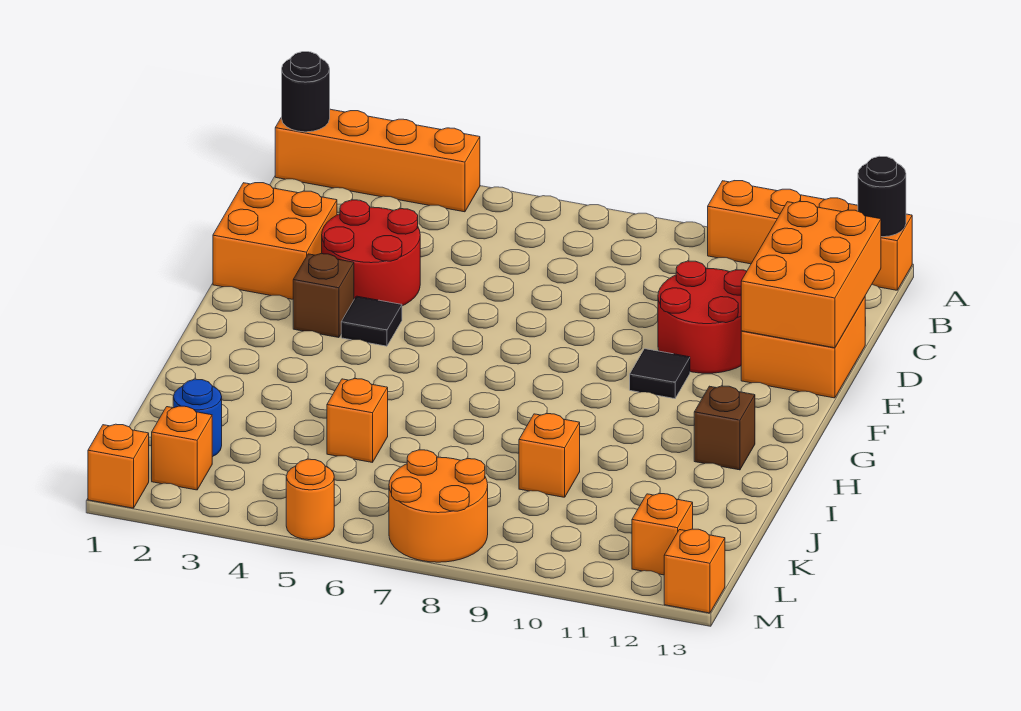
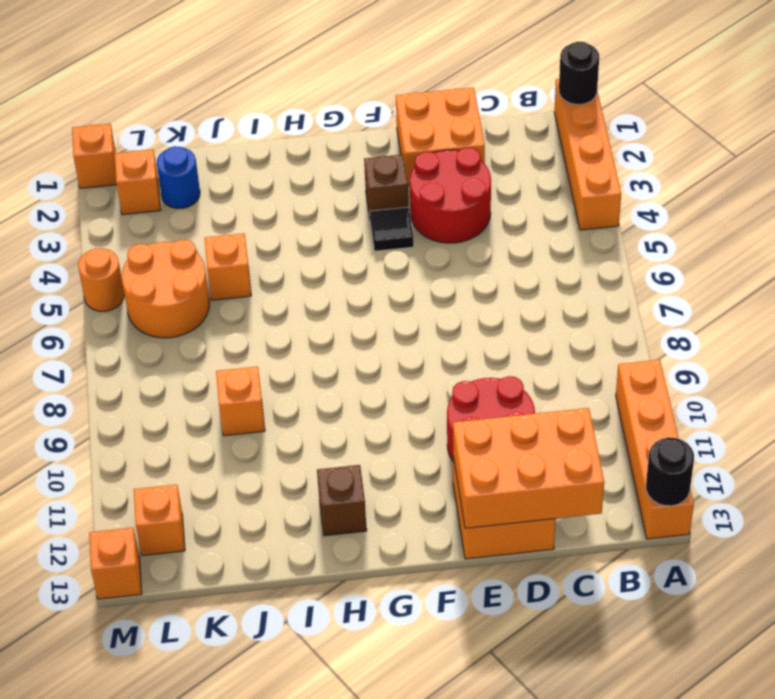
black 1x1 tile [630,349,690,399] -> none
orange 2x2 round brick [389,450,488,562] -> orange 2x2 round brick moved to [122,240,210,338]

